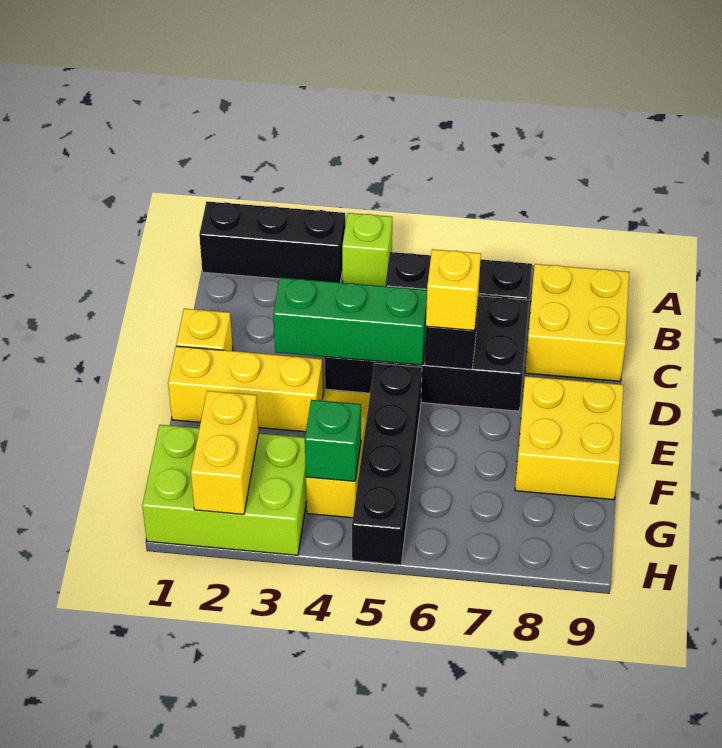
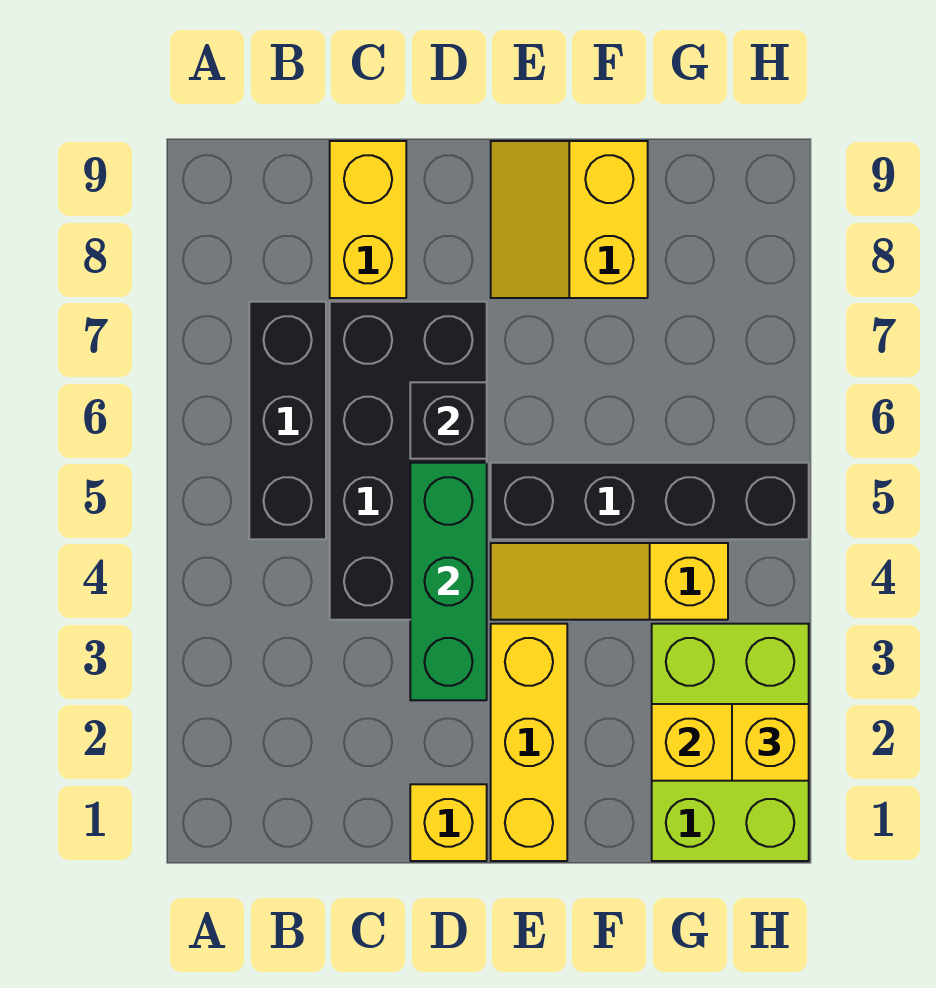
black 1x3 brick [199,202,345,283] -> none
lime 1x1 brick [342,213,392,286] -> none
yellow 2x2 brick [525,264,629,381] -> yellow 1x2 brick [330,141,406,298]
yellow 1x1 brick [426,249,481,330] -> yellow 1x1 brick moved to [732,704,809,781]
yellow 2x2 brick [515,376,624,500] -> yellow 2x2 slope [491,141,648,298]
green 1x1 brick [305,400,361,481] -> none

